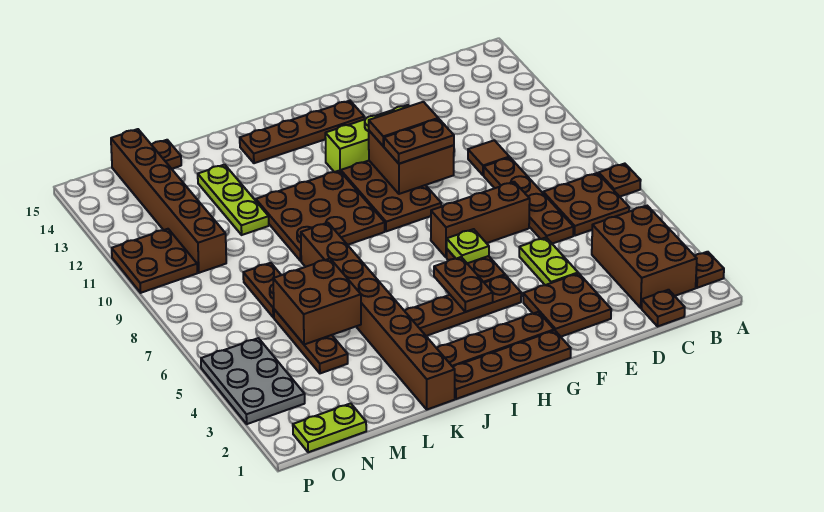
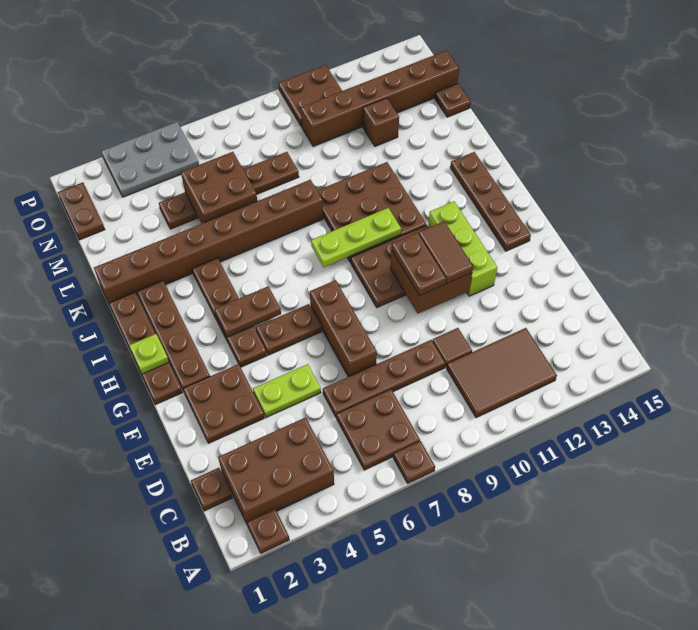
none -> brown 2x3 tile [447,328,557,418]
lime 1x1 plate [447,229,489,263] -> lime 1x1 plate moved to [129,334,169,374]
lime 1x3 plate [198,165,269,235] -> lime 1x3 plate moved to [311,208,401,267]
none -> brown 1x1 brick [363,98,399,146]
lime 1x2 plate [293,403,366,452] -> brown 1x2 plate [58,182,105,240]

